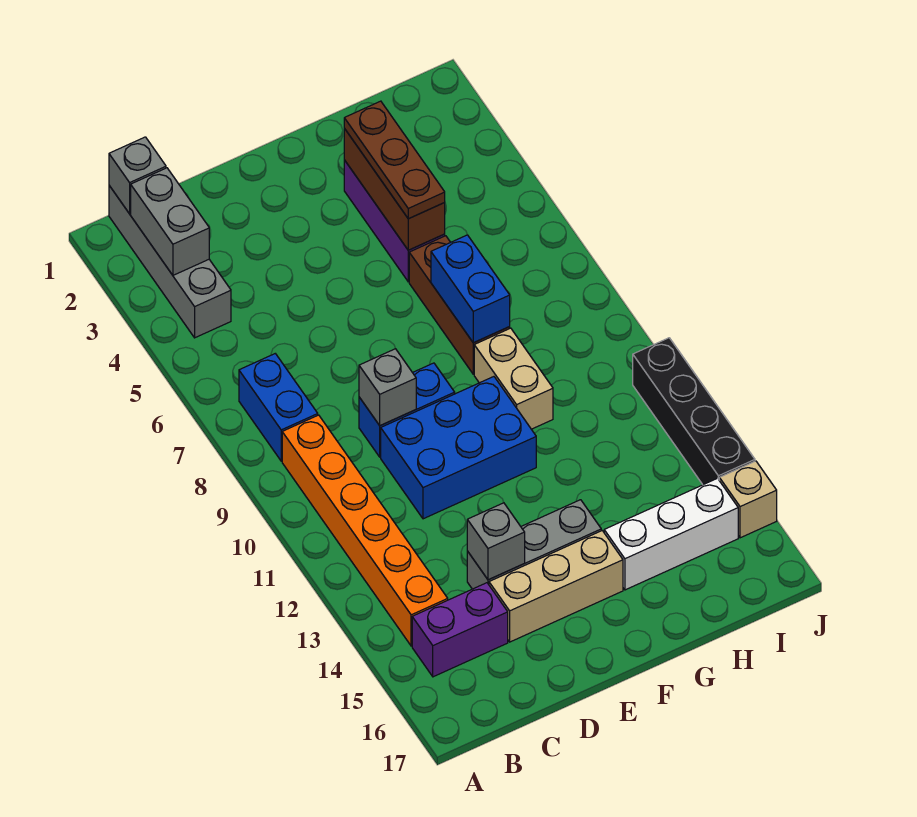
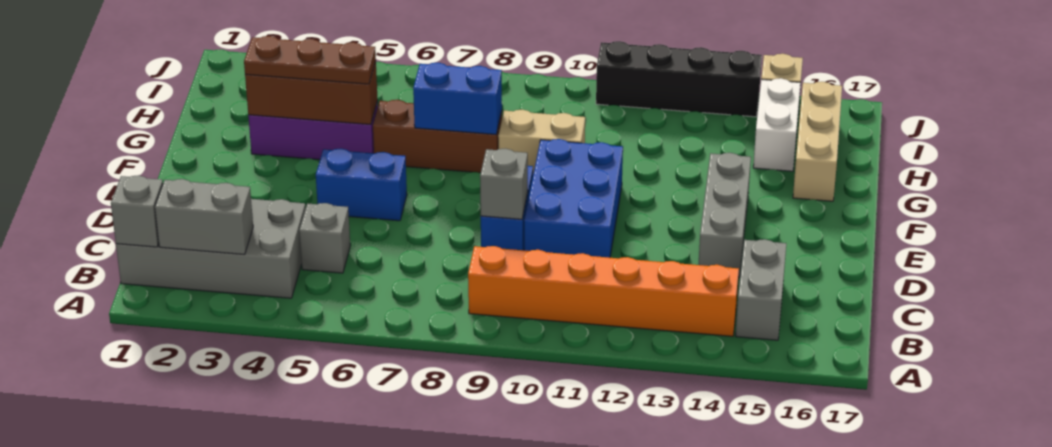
grey 1x4 brick [109,186,231,338] -> grey 2x4 brick [116,199,305,298]
blue 1x2 brick [239,354,318,461] -> blue 1x2 brick moved to [316,148,407,221]
purple 1x2 brick [412,583,508,677] -> grey 1x2 brick [736,239,786,340]
grey 1x1 brick [467,503,525,580] -> grey 1x1 brick moved to [299,203,350,273]
tan 1x3 brick [489,531,623,642] -> tan 1x3 brick moved to [793,82,842,201]
white 1x3 brick [604,478,738,590] -> white 1x2 brick [753,78,801,171]

